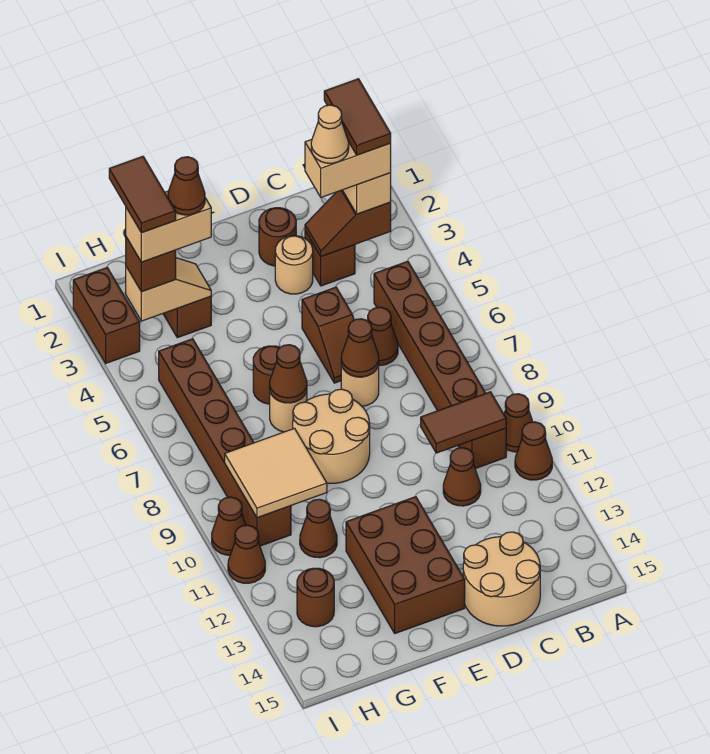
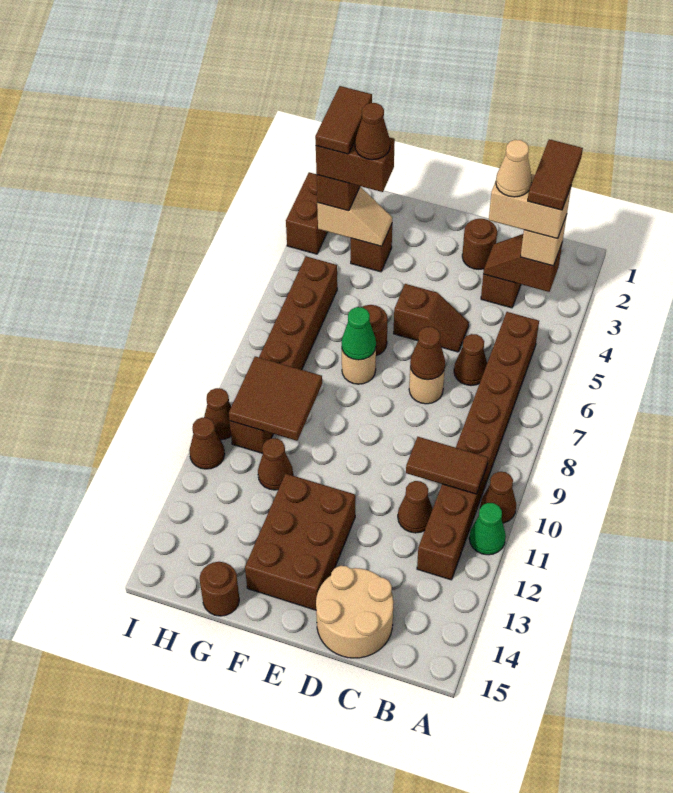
brown 1x1 cone [515,422,552,480] -> green 1x1 cone [469,503,506,555]
brown 1x6 brick [374,261,506,469] -> brown 1x8 brick [417,312,539,580]
tan 1x1 round brick [275,236,313,294] -> none
brown 1x2 slope [302,287,354,383] -> brown 1x2 slope turned to [394,284,469,352]
tan 2x2 round brick [293,389,370,484] -> none
brown 1x1 cone [270,345,307,403] -> green 1x1 cone [342,307,376,360]
tan 1x2 brick [126,191,211,262] -> brown 1x2 brick [316,137,395,192]
tan 2x2 tile [225,428,327,518] -> brown 2x2 tile [229,356,322,441]
brown 1x1 round brick [297,568,334,627] -> brown 1x1 round brick moved to [200,562,239,616]

